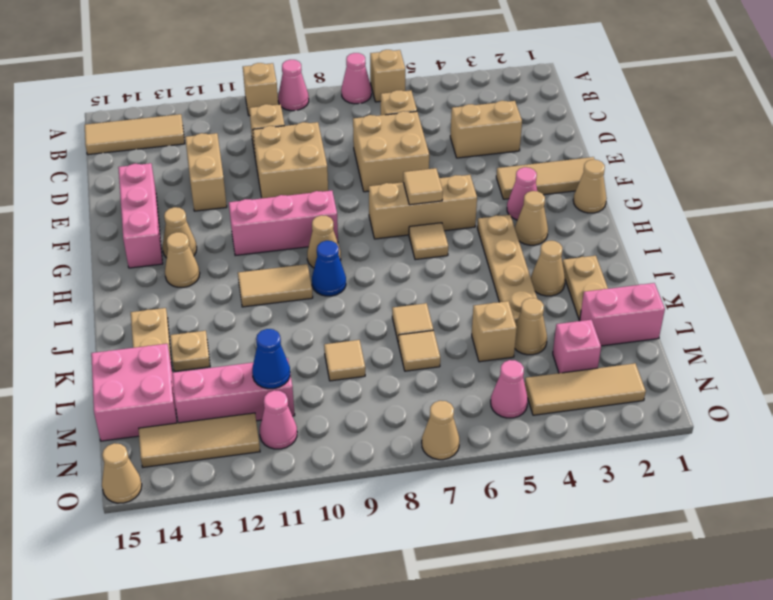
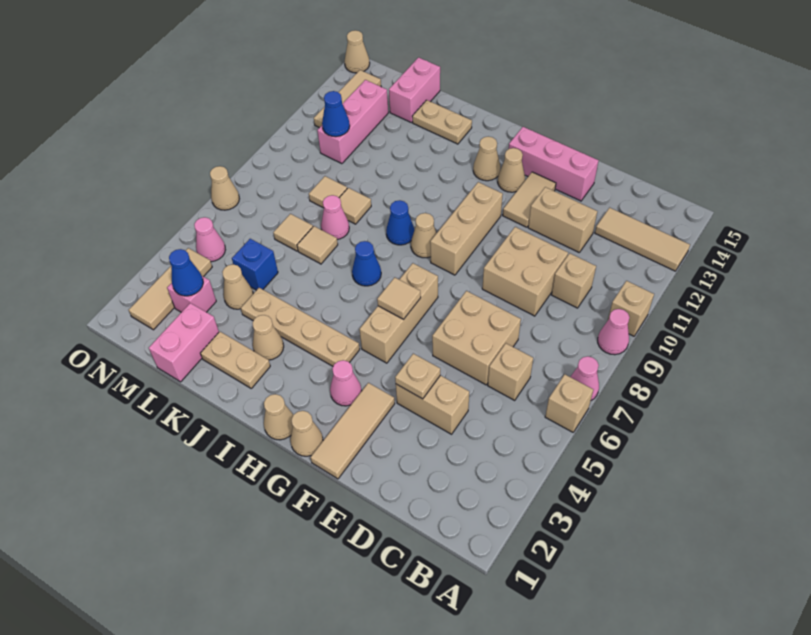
tan 1x3 tile [85,114,185,155] -> tan 1x3 tile turned to [595,208,690,271]
tan 1x2 brick [450,101,522,158] -> tan 1x2 brick turned to [396,375,469,434]
pink 1x3 brick [229,191,338,256] -> tan 1x3 brick [430,182,503,275]
tan 1x1 cone [515,191,548,245] -> tan 1x1 cone moved to [264,394,293,440]
tan 1x1 tile [409,223,448,260] -> tan 1x1 tile moved to [339,188,371,224]
none -> blue 1x1 cone [352,241,381,286]
tan 1x2 tile [238,264,313,307] -> tan 1x2 tile moved to [503,172,556,227]
tan 1x1 plate [170,331,210,371] -> tan 1x1 plate moved to [395,354,440,399]
tan 1x1 brick [472,301,517,362] -> blue 1x1 brick [232,239,278,290]
pink 2x2 brick [91,344,177,441] -> pink 1x2 brick [389,58,440,123]
none -> blue 1x1 cone [169,249,203,296]
pink 1x1 cone [260,390,297,449] -> pink 1x1 cone moved to [321,195,349,239]

